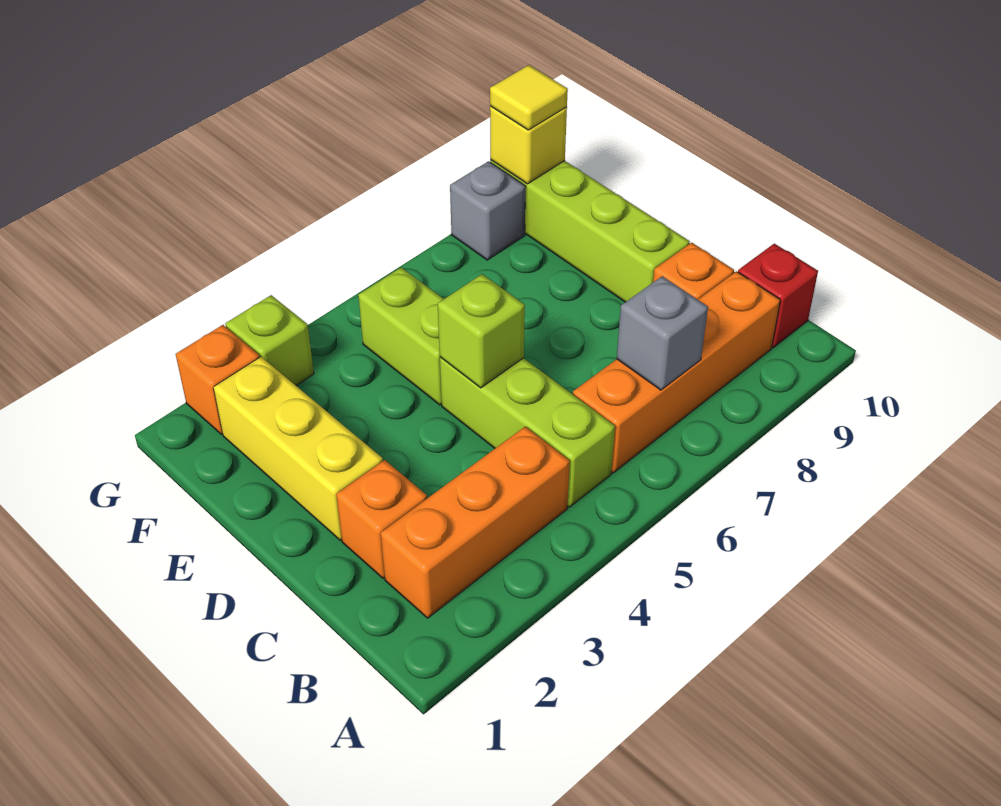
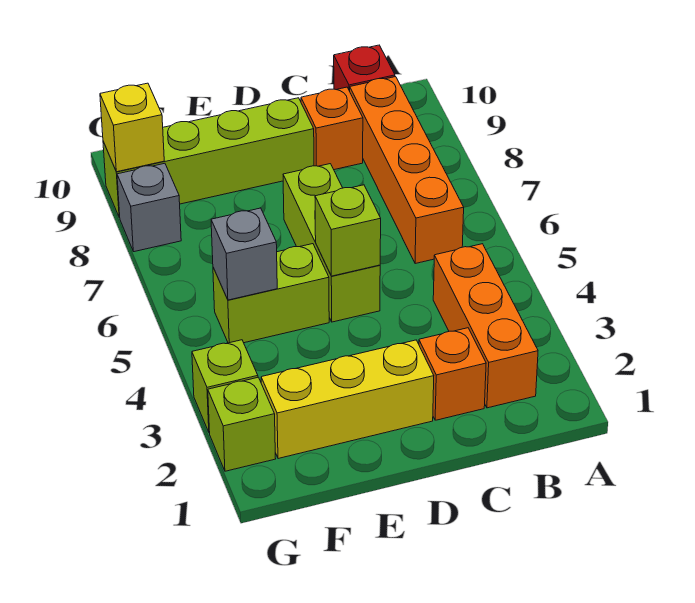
lime 1x3 brick [440,357,615,507] -> lime 1x3 brick turned to [283,164,380,322]
grey 1x1 brick [617,276,708,390] -> grey 1x1 brick moved to [211,208,277,300]
orange 1x1 brick [176,325,259,434] -> lime 1x1 brick [208,377,276,471]
yellow 1x1 tile [490,65,568,130] -> none

